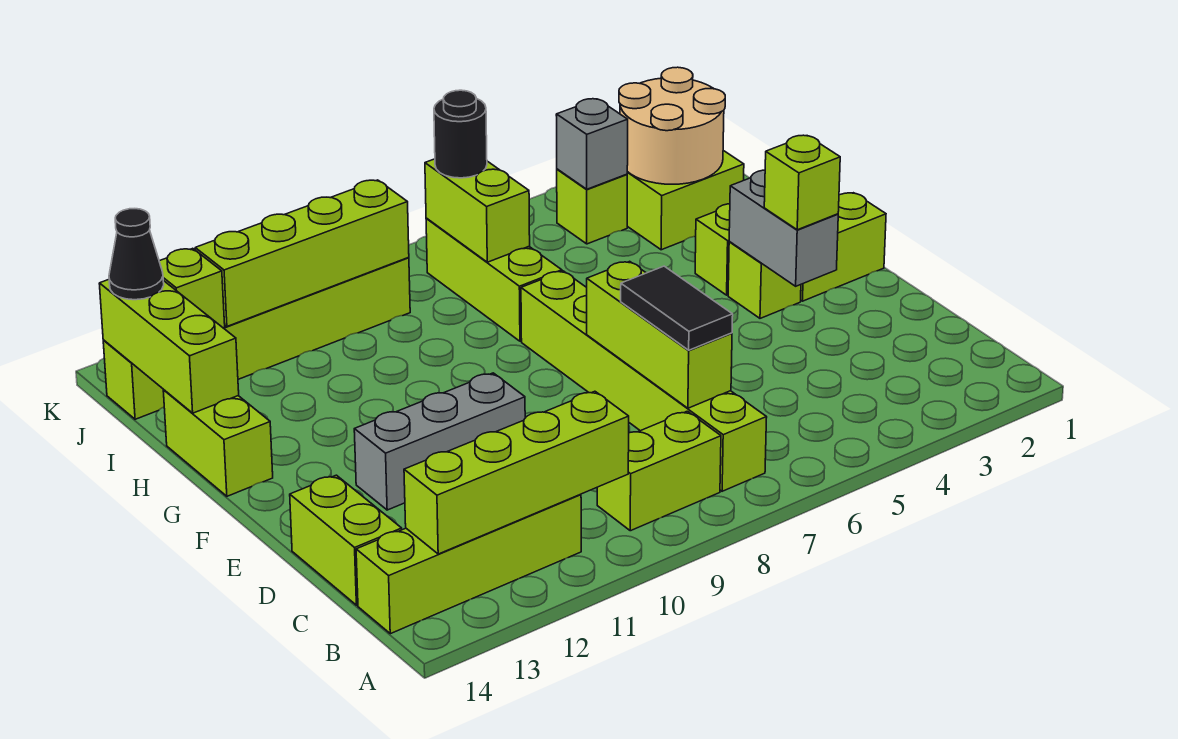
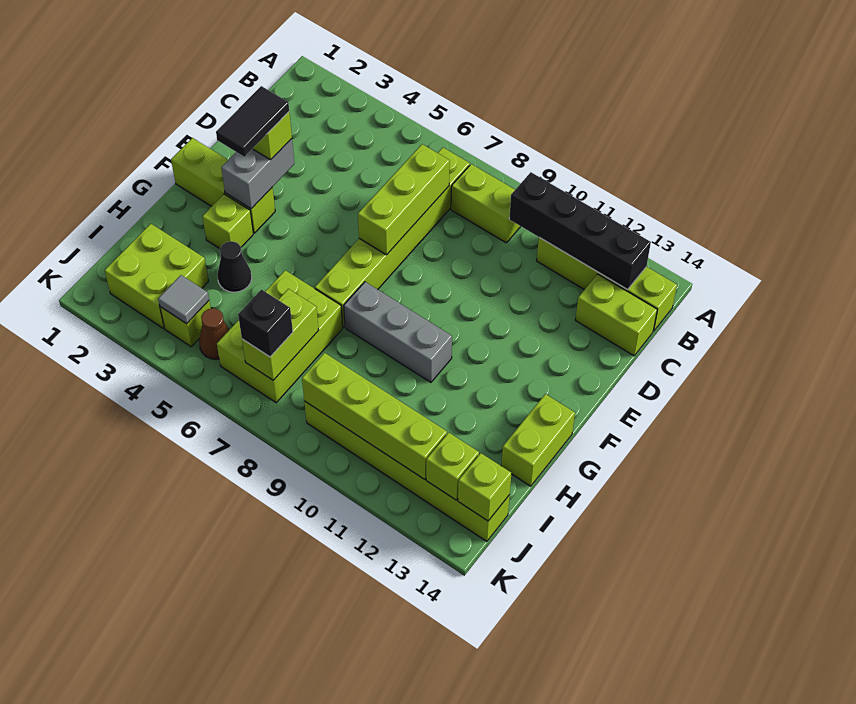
lime 1x4 brick [404,391,629,554] -> black 1x4 brick [509,172,651,290]
black 1x2 tile [621,266,733,350] -> black 1x2 tile moved to [216,86,289,157]
lime 1x2 brick [290,475,402,605] -> lime 1x2 brick turned to [575,274,657,356]
grey 1x3 brick [354,373,525,510] -> grey 1x3 brick moved to [344,282,452,382]
lime 1x3 brick [426,218,562,341] -> lime 2x3 brick [217,270,343,403]
lime 1x3 brick [99,280,239,413] -> lime 1x1 brick [458,453,511,521]
tan 2x2 round brick [619,67,725,184] -> none
grey 1x1 brick [556,99,628,189] -> grey 1x1 tile [158,275,209,324]
none -> brown 1x1 cone [199,308,229,359]
black 1x1 round brick [434,90,487,178] -> black 1x1 brick [238,290,293,357]
black 1x1 cone [109,209,164,300] -> black 1x1 cone moved to [217,241,252,292]

